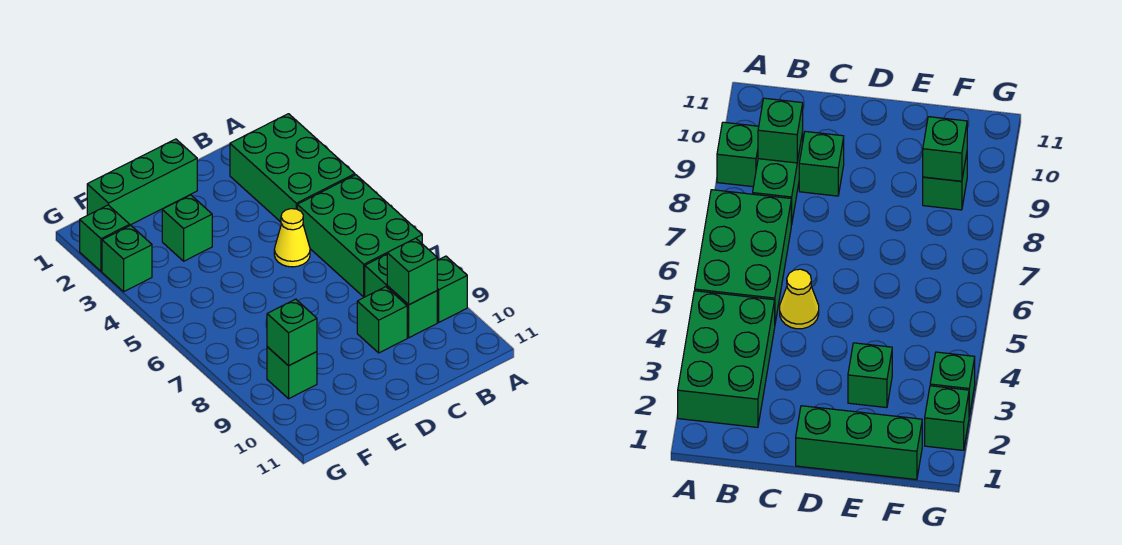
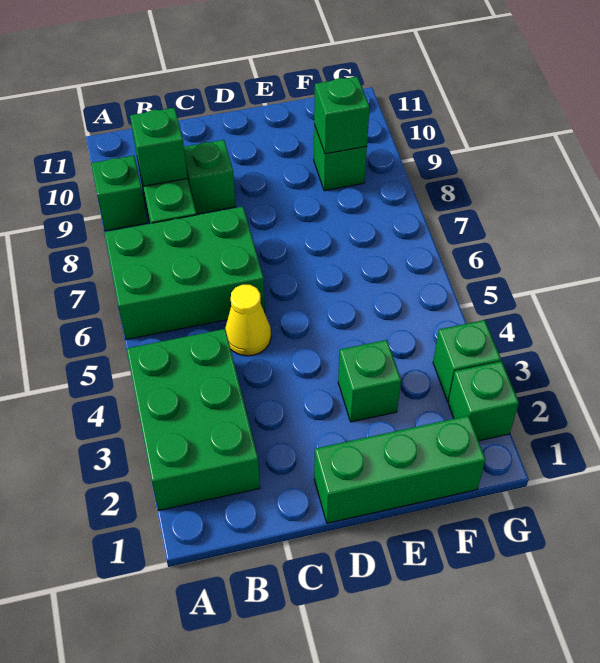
green 2x3 brick [297,175,422,297] -> green 2x3 brick turned to [104,207,265,340]

